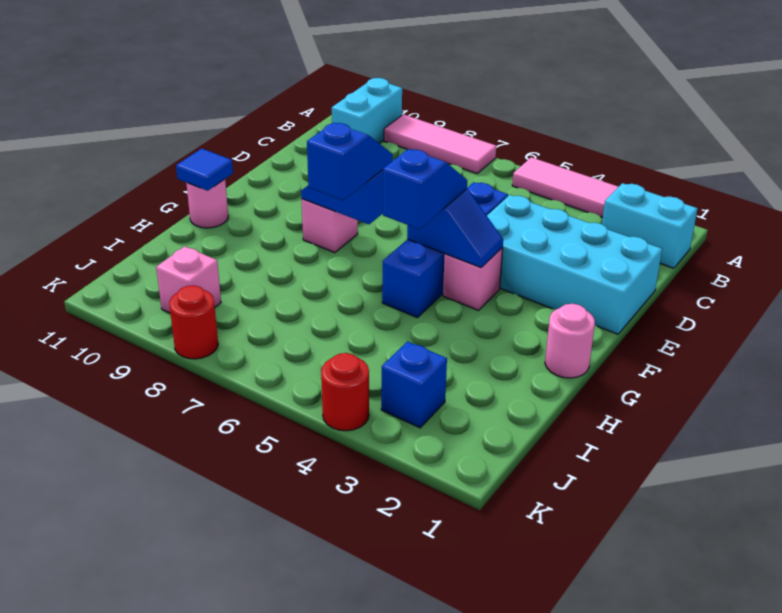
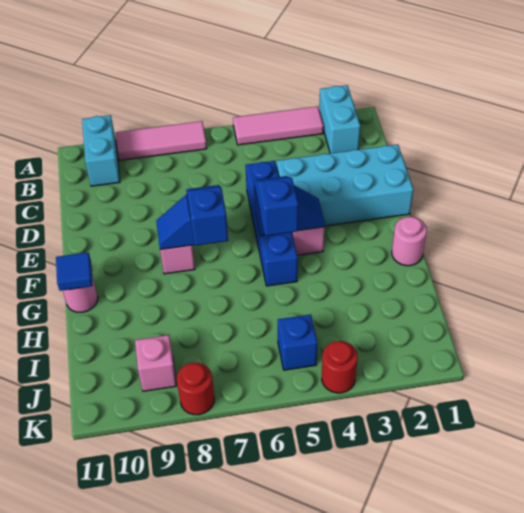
cyan 1x2 brick [602,183,697,268] -> cyan 1x2 brick turned to [319,85,360,153]
blue 1x1 brick [381,341,447,428] -> blue 1x1 brick moved to [278,314,318,370]

